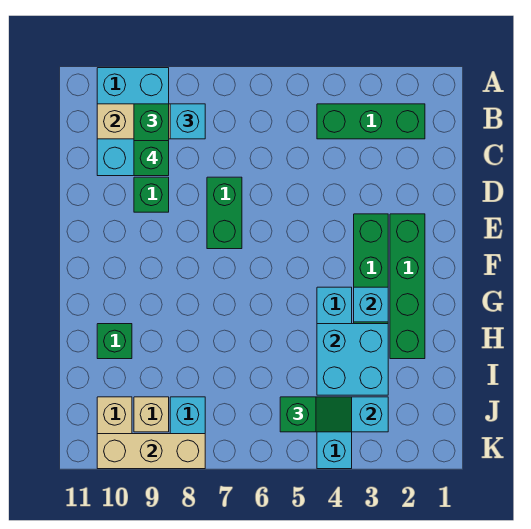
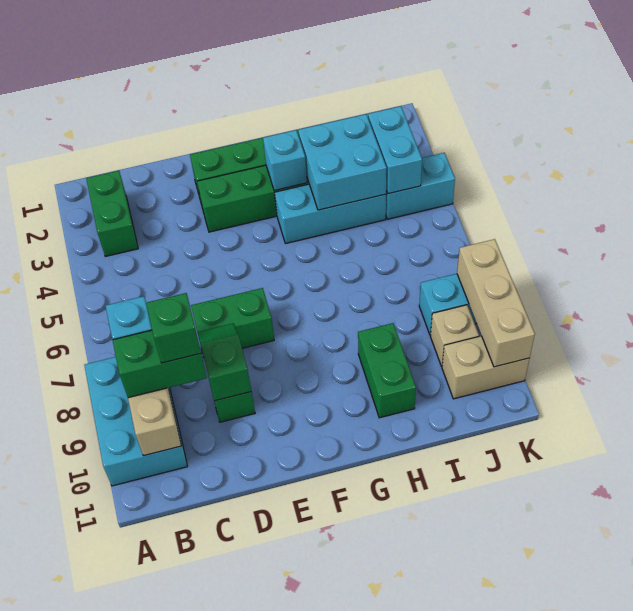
cyan 2x3 brick [97,68,169,176] -> cyan 2x3 brick turned to [84,357,188,486]
green 1x3 brick [317,104,425,139] -> green 1x2 brick [86,171,138,256]
green 1x1 brick [97,324,132,359] -> green 1x2 brick [358,323,416,418]
green 1x2 slope [280,397,352,432] -> green 1x2 slope moved to [198,324,251,401]

